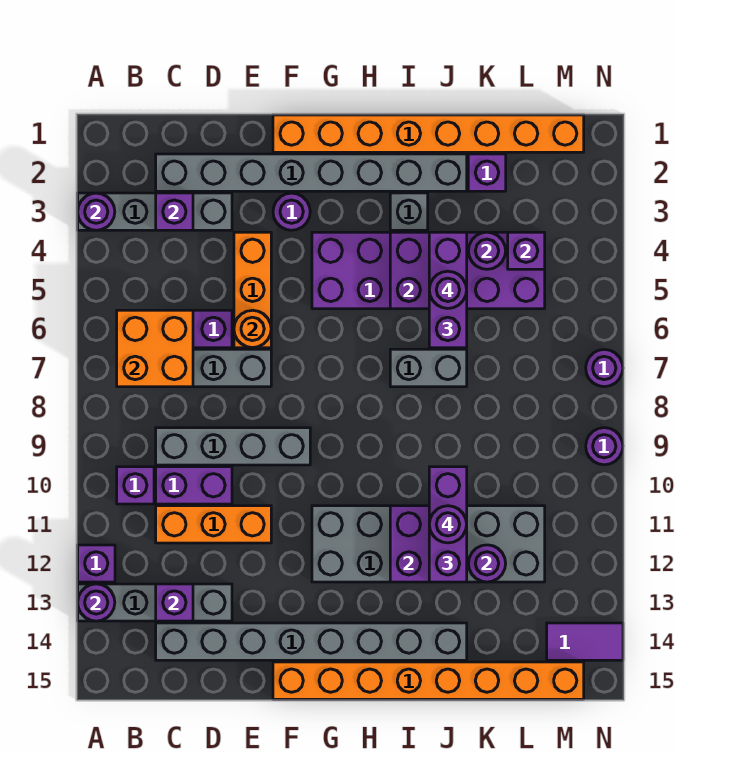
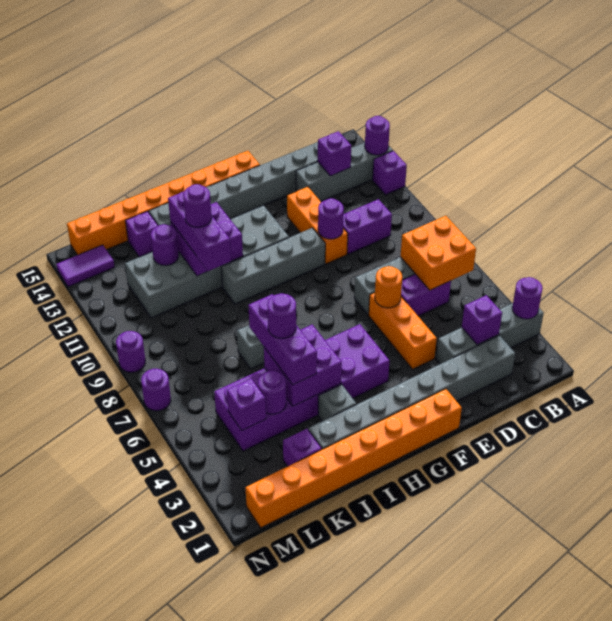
purple 1x1 brick [117,467,154,504] -> purple 1x1 brick moved to [126,211,158,257]
grey 1x4 brick [156,428,310,465] -> grey 1x4 brick moved to [221,228,325,304]
orange 1x3 brick [156,506,271,543] -> orange 1x3 brick turned to [287,187,348,264]
purple 1x1 round brick [273,193,310,230] -> purple 1x1 round brick moved to [318,198,344,239]

